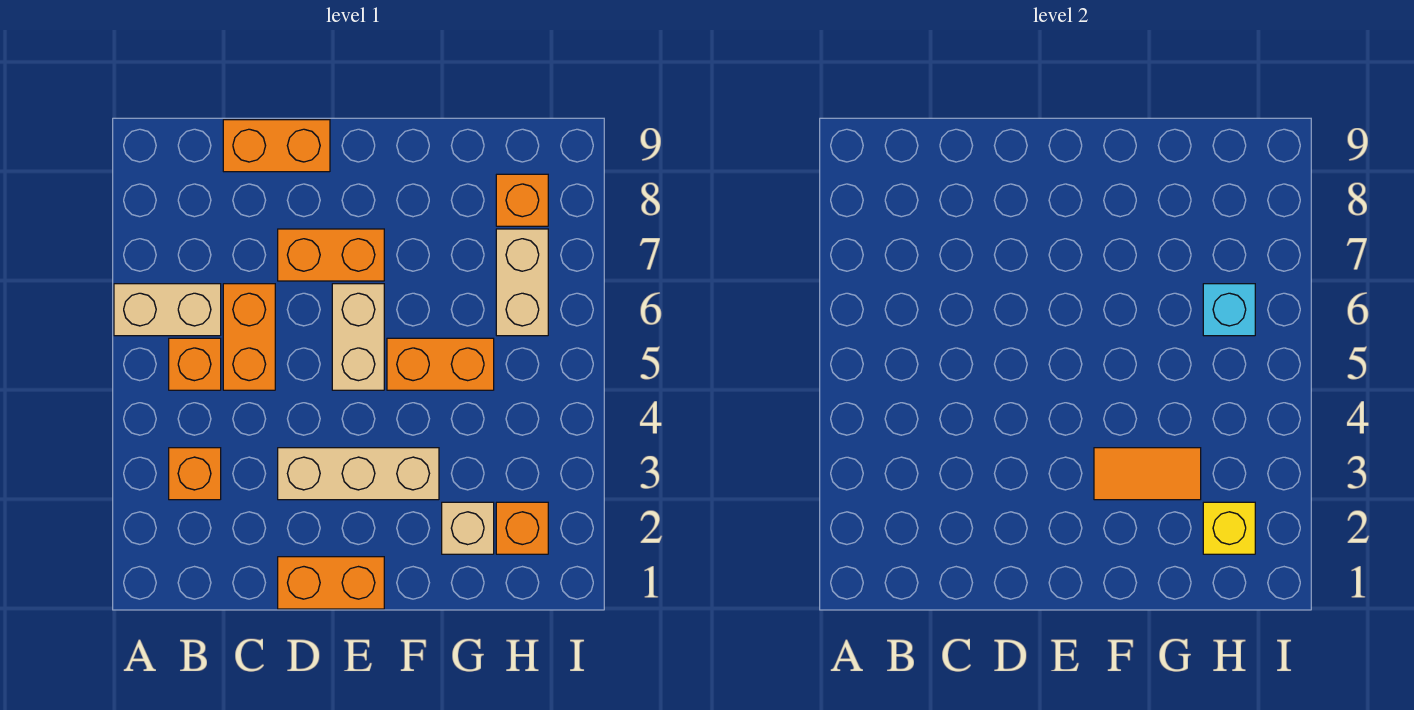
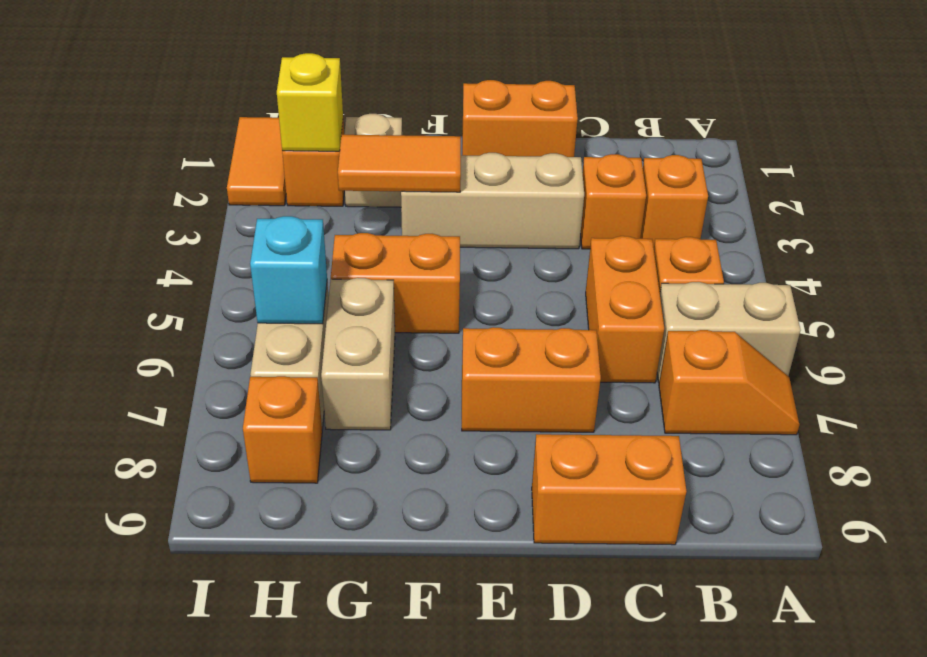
none -> orange 1x2 slope [659,330,799,435]
none -> orange 1x1 brick [581,154,646,249]
tan 1x2 brick [332,284,384,390] -> tan 1x2 brick moved to [321,278,395,430]
none -> orange 1x2 tile [227,117,286,206]

